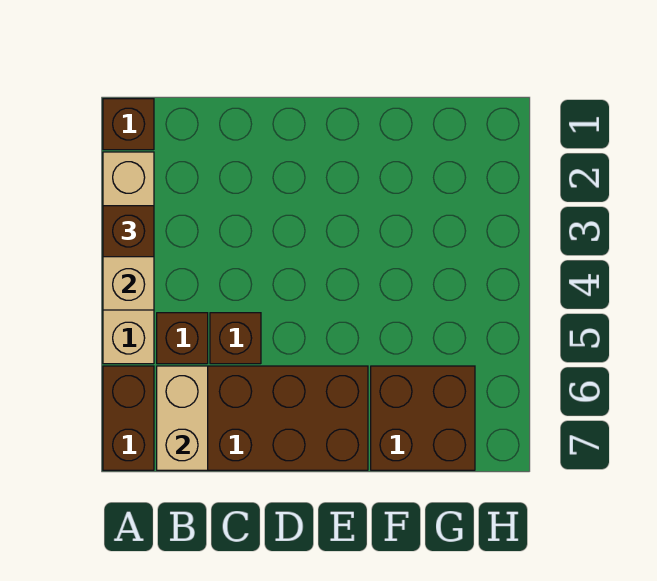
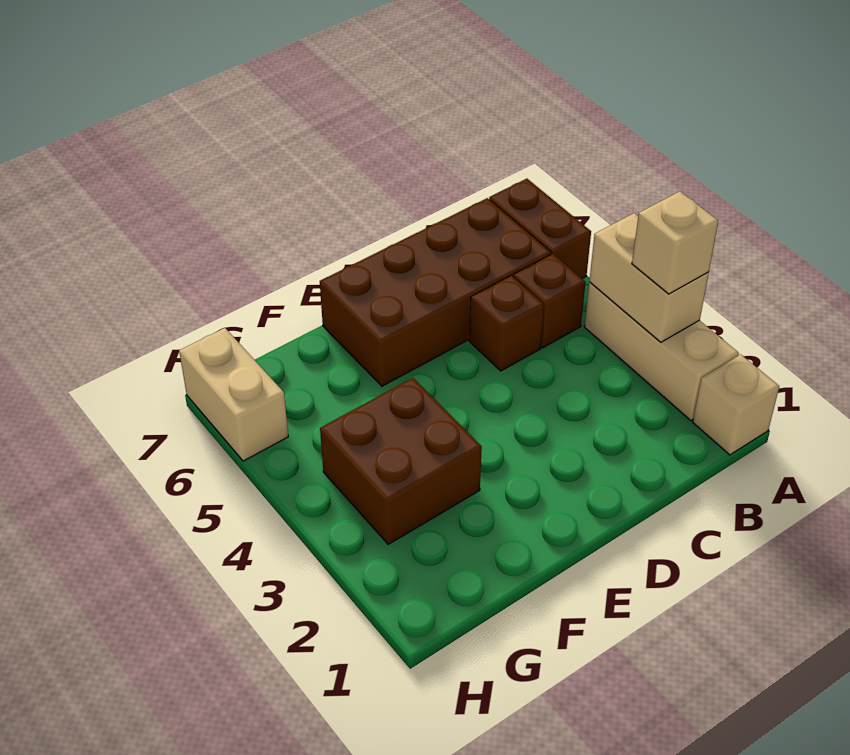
brown 1x1 brick [103,99,154,150] -> tan 1x1 brick [693,354,779,455]
tan 1x4 brick [103,152,154,364] -> tan 1x3 brick [584,282,739,421]
brown 1x1 brick [103,206,154,257] -> tan 1x1 brick [632,191,718,294]
tan 1x2 brick [157,366,208,470] -> tan 1x2 brick moved to [179,328,288,461]
brown 2x2 brick [371,366,475,470] -> brown 2x2 brick moved to [320,378,482,544]

